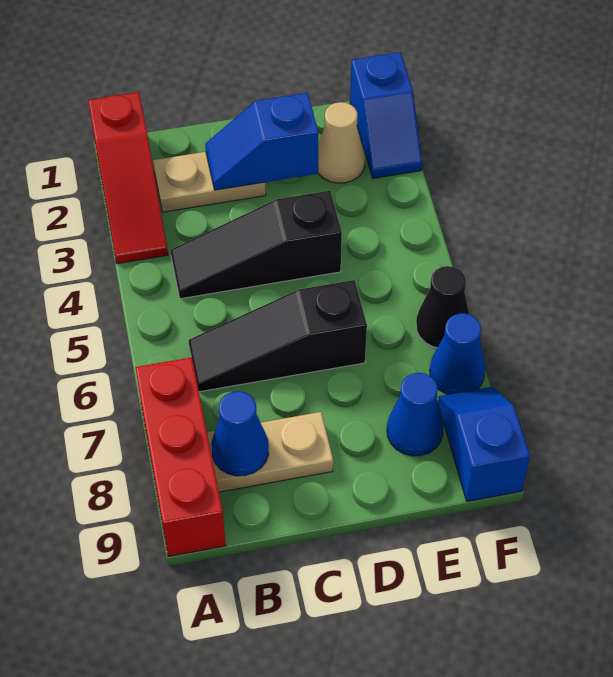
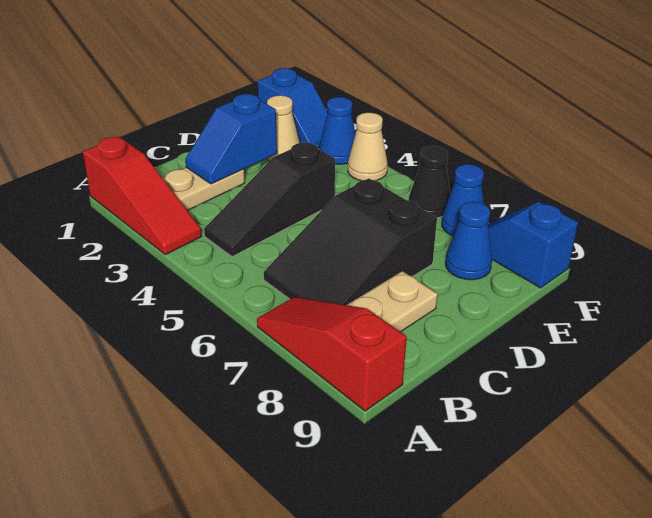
red 1x3 brick [135,357,226,557] -> red 1x3 slope [257,297,407,411]
black 1x3 slope [189,280,367,392] -> black 2x3 slope [264,178,437,305]
blue 1x1 cone [211,391,269,476] -> blue 1x1 cone moved to [319,97,356,164]
none -> tan 1x1 cone [348,113,388,181]

